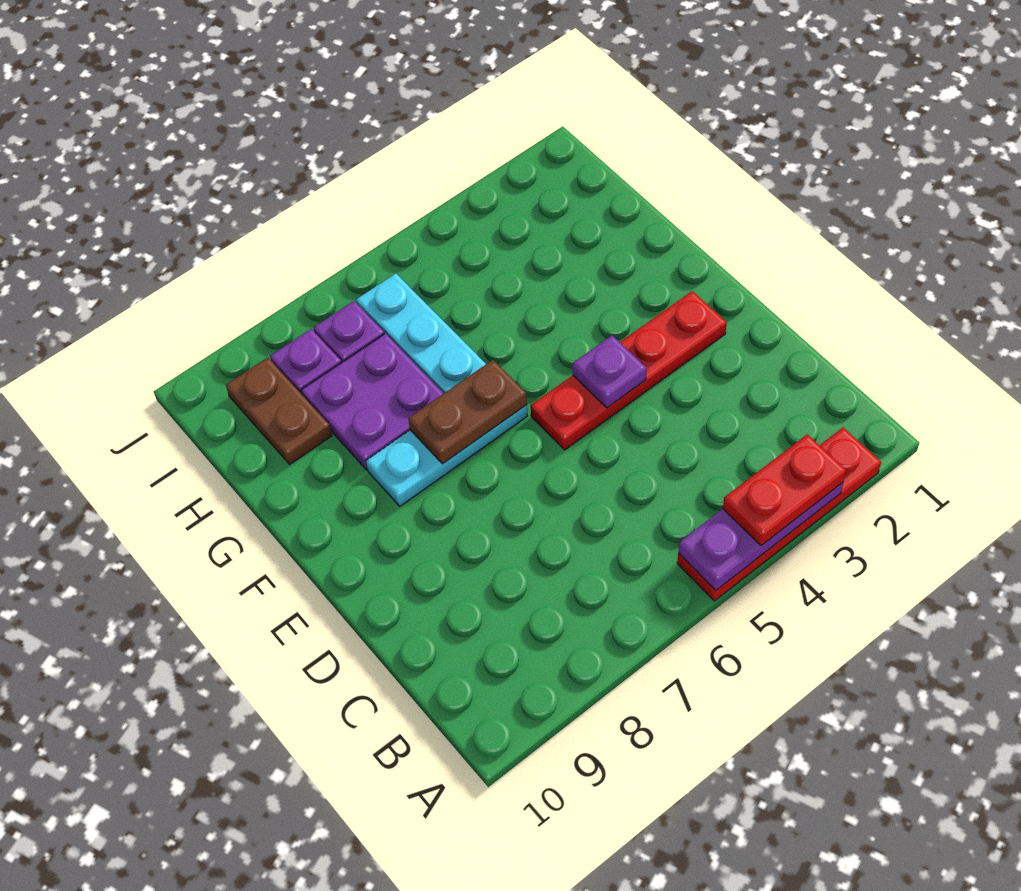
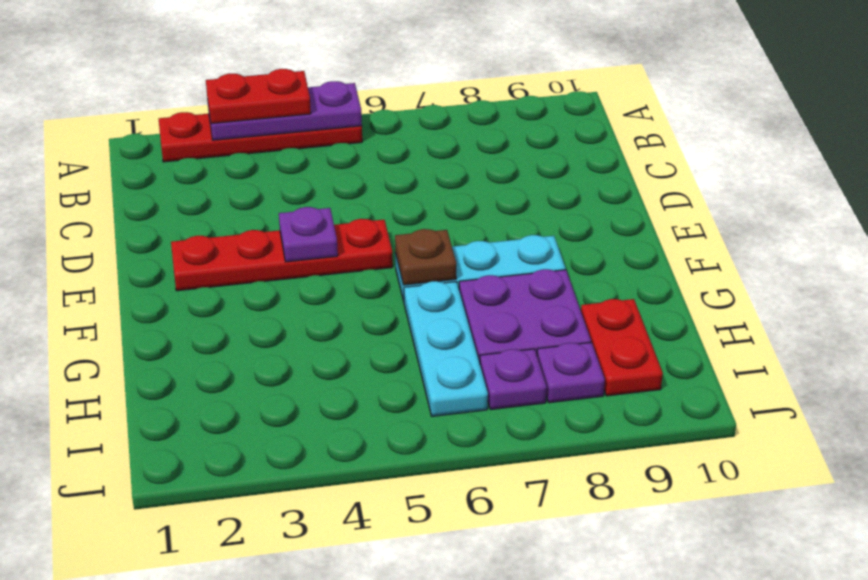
brown 1x2 plate [408,360,527,464] -> brown 1x1 plate [395,229,456,285]
brown 1x2 plate [226,357,332,464] -> red 1x2 plate [581,299,663,396]

